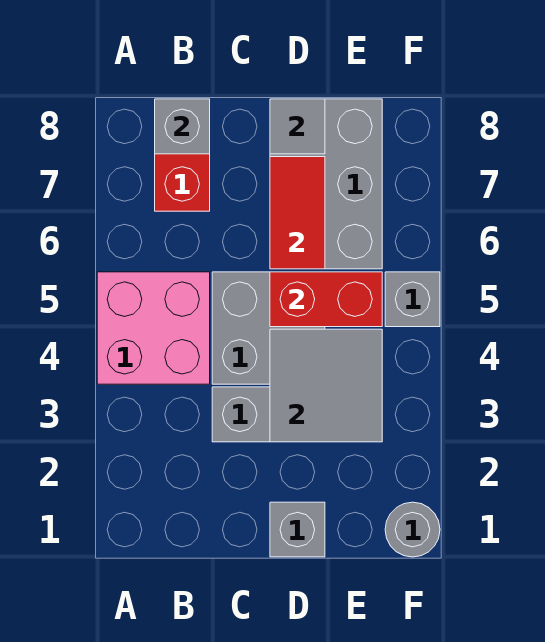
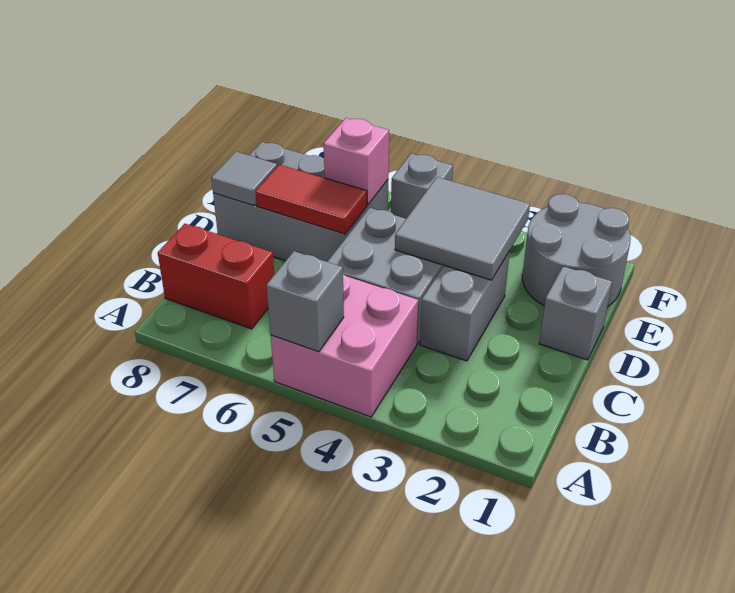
grey 1x1 brick [155,99,210,154] -> grey 1x1 brick moved to [267,251,344,352]
red 1x2 brick [270,272,382,327] -> none
none -> pink 1x1 brick [324,118,389,205]
grey 1x1 round brick [385,502,440,557] -> grey 2x2 round brick [522,194,631,306]

